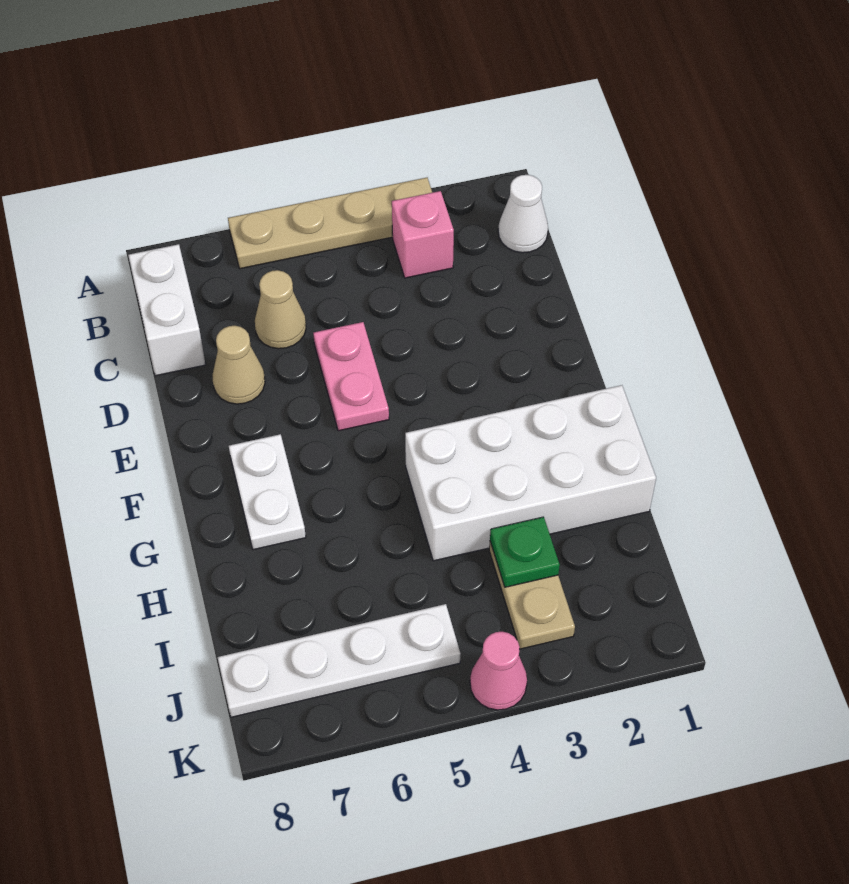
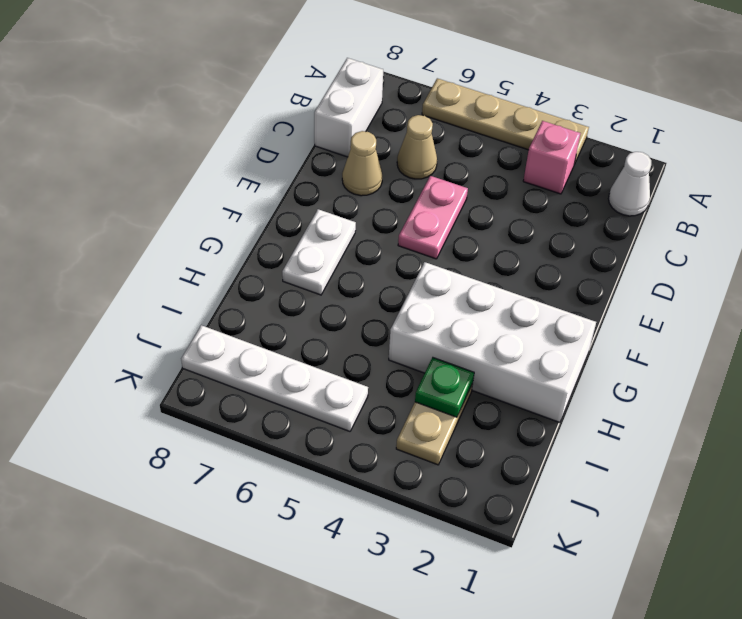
pink 1x1 cone [470,632,527,710] -> none

